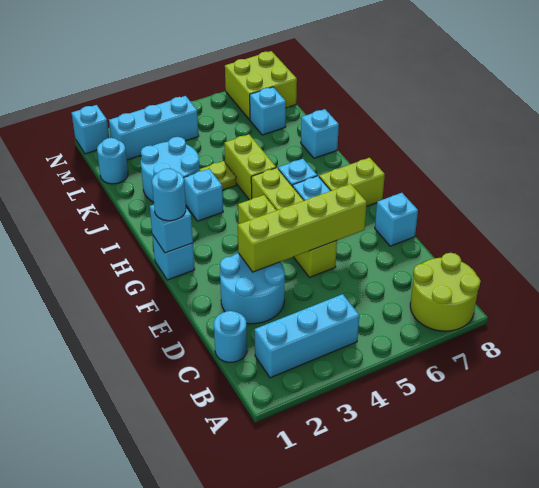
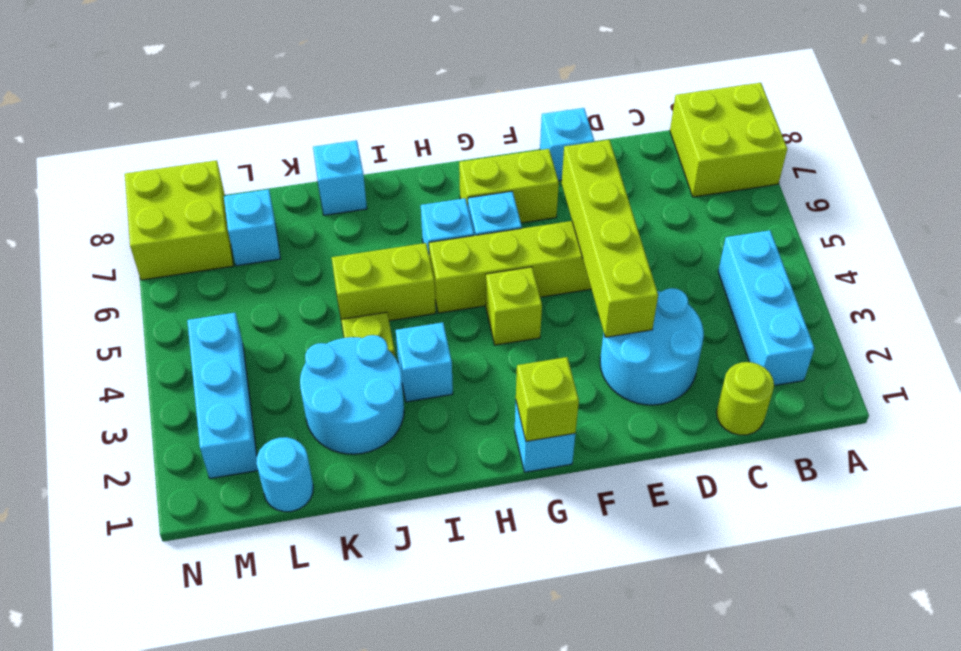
lime 2x2 round brick [410,253,480,331] -> lime 2x2 brick [670,83,787,197]
cyan 1x1 round brick [214,311,247,362] -> lime 1x1 round brick [716,362,774,435]
cyan 1x1 brick [150,205,193,253] -> lime 1x1 brick [516,357,579,441]
cyan 1x1 round brick [152,169,186,221] -> none
lime 1x2 brick [319,158,385,206] -> lime 1x2 brick turned to [459,149,559,223]
cyan 1x1 brick [72,105,109,154] -> none

